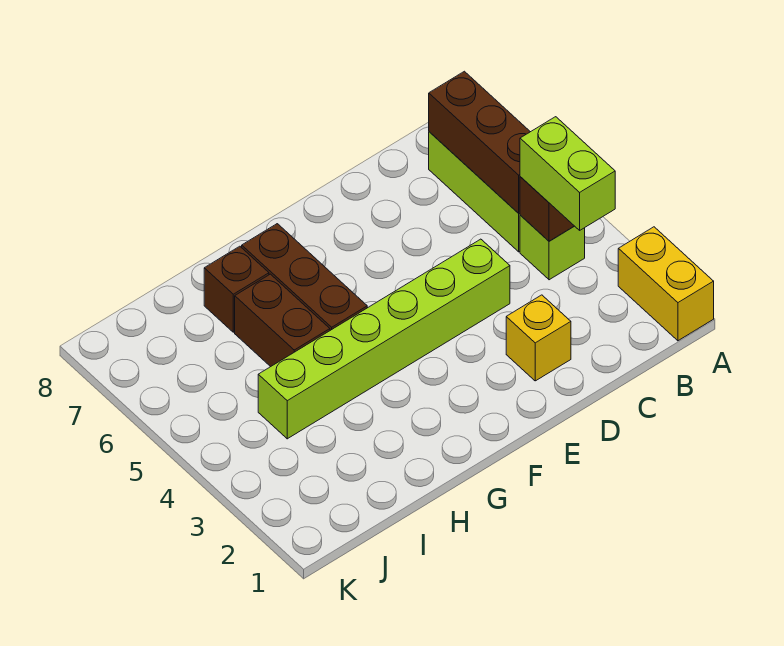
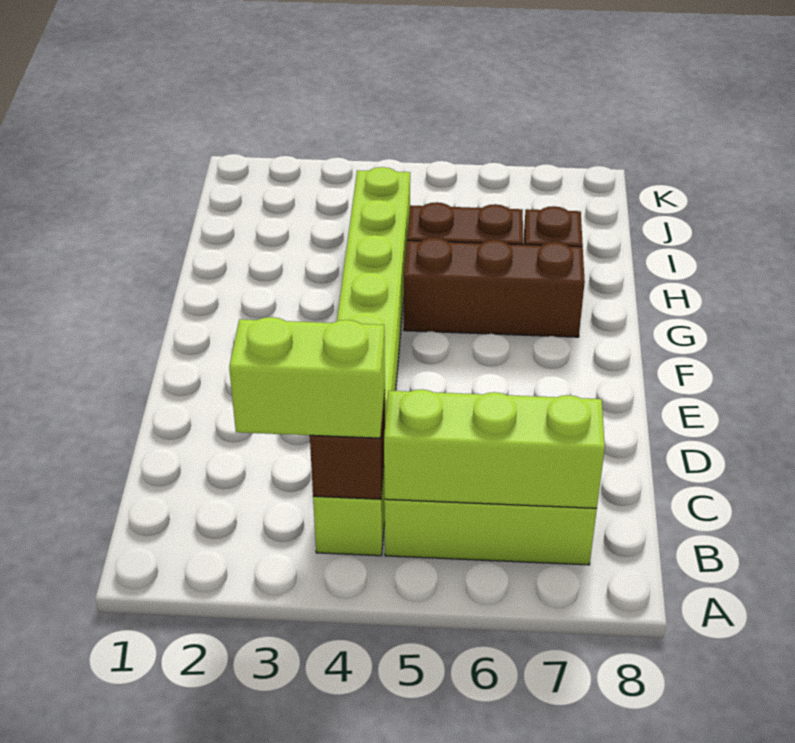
yellow 1x2 brick [618,227,714,341] -> none
brown 1x3 brick [429,71,530,213] -> lime 1x3 brick [384,389,605,508]
yellow 1x1 brick [506,295,571,381] -> none

